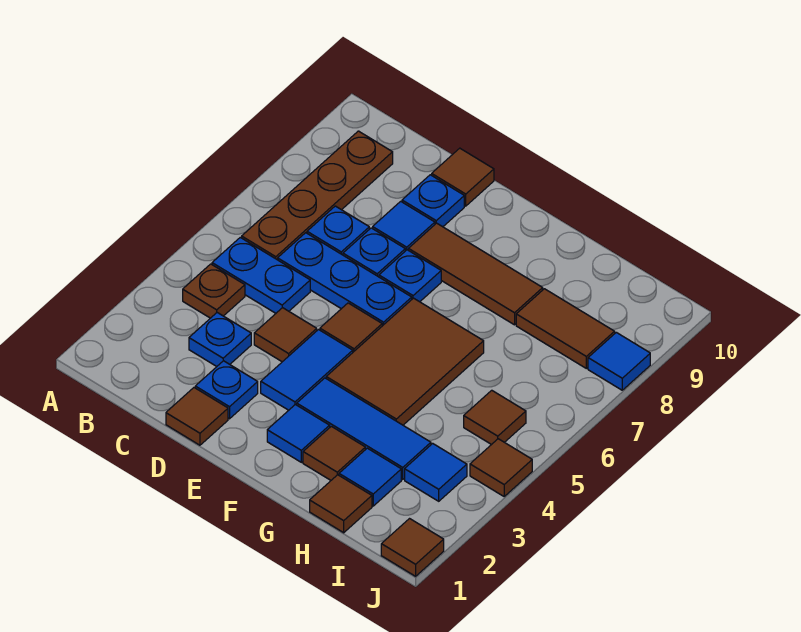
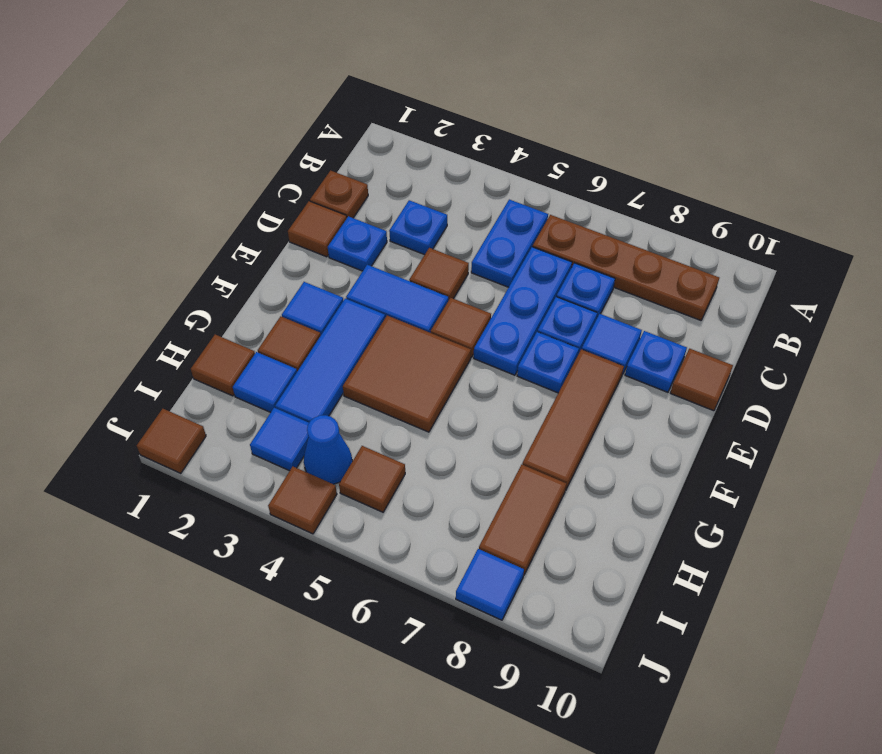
brown 1x1 plate [183,264,245,318] -> brown 1x1 plate moved to [310,171,368,218]
brown 2x3 tile [326,298,484,425] -> brown 2x2 tile [343,316,471,432]
none -> blue 1x1 cone [304,415,352,484]

